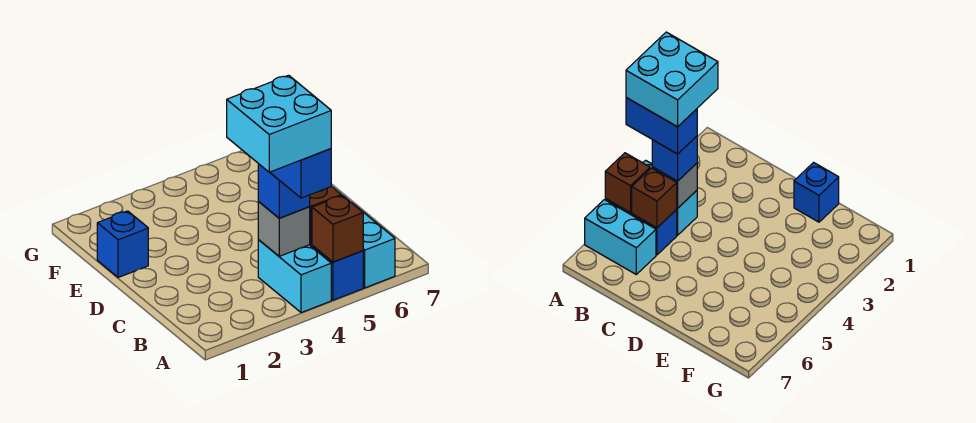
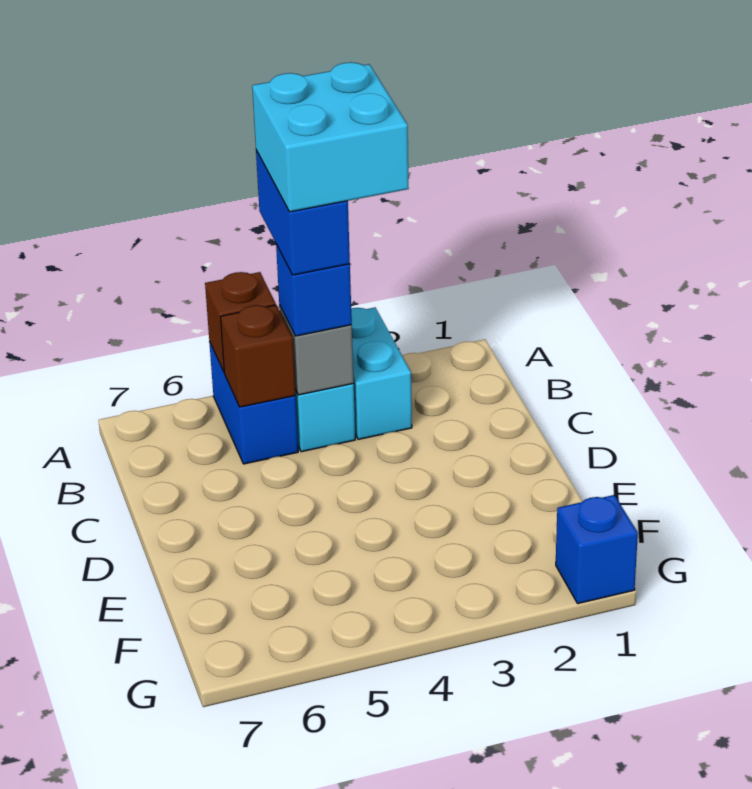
cyan 1x2 brick [352,203,395,288] -> cyan 1x2 brick moved to [351,307,412,440]
blue 1x1 brick [97,211,148,278] -> blue 1x1 brick moved to [556,495,638,604]

